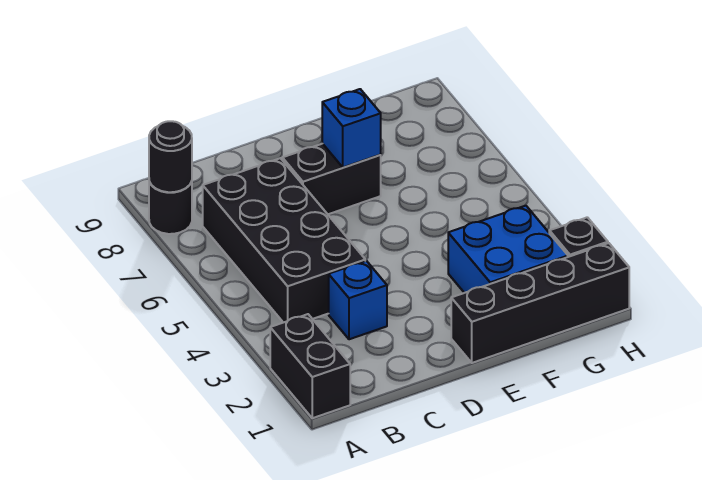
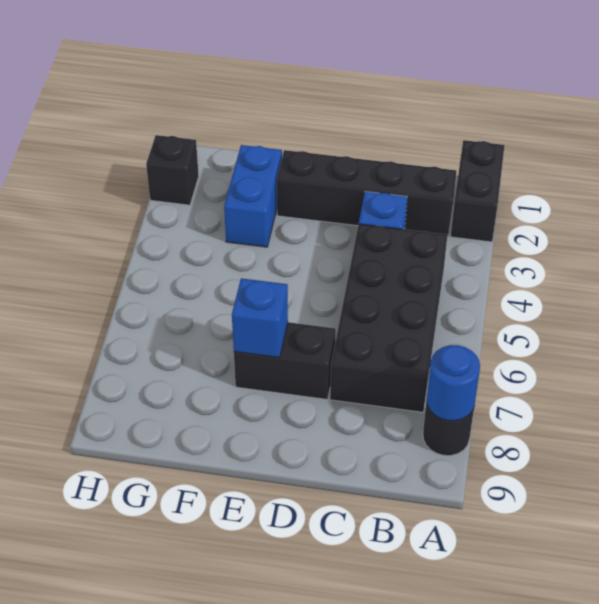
black 1x1 round brick [149,121,192,192] -> blue 1x1 round brick [427,345,480,421]
black 1x4 brick [451,243,629,363] -> black 1x4 brick moved to [277,150,457,237]
blue 2x2 brick [448,206,568,293] -> blue 1x2 brick [224,145,282,247]

